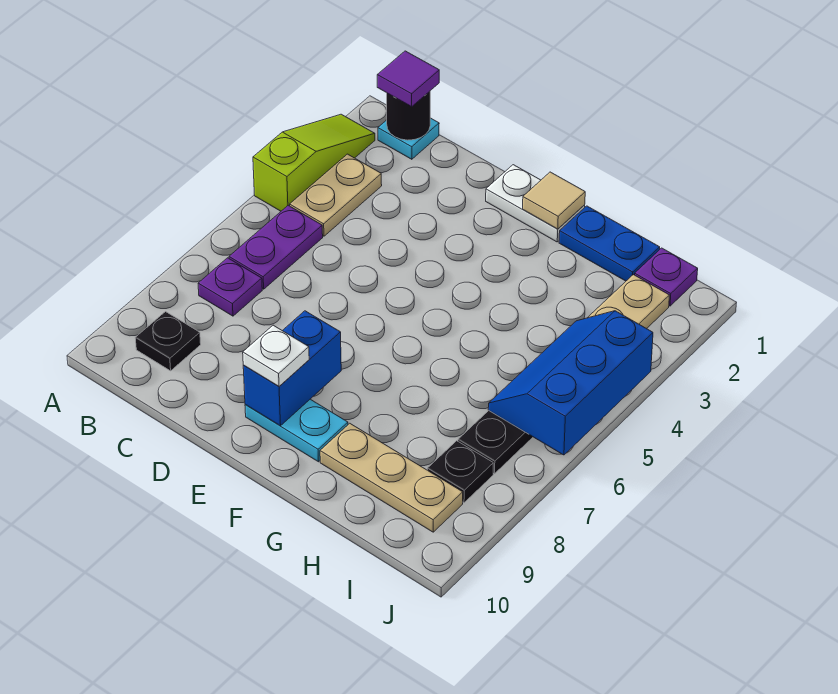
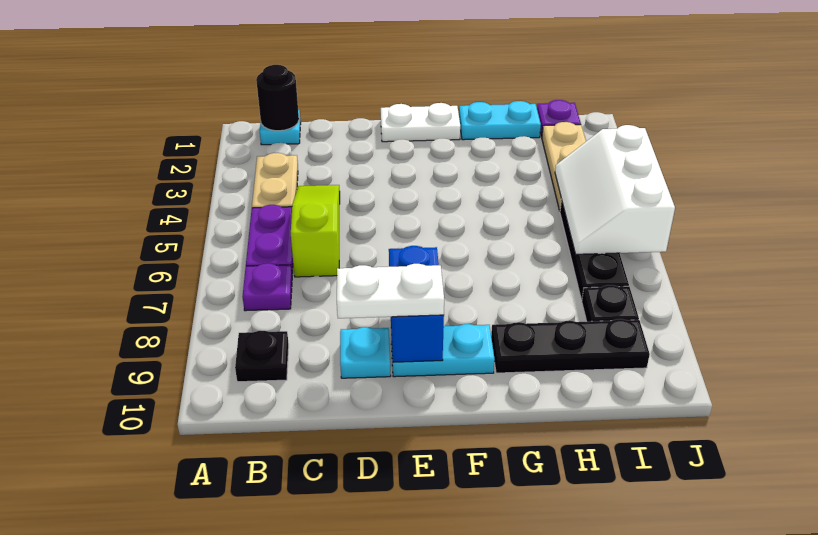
lime 1x3 slope [253,114,375,211] -> lime 1x3 slope moved to [291,185,340,277]
purple 1x1 tile [377,51,439,106] -> none
none -> cyan 1x1 plate [340,327,391,378]
white 1x1 plate [243,325,309,386] -> white 1x2 plate [337,264,444,318]
tan 1x1 tile [523,172,585,229] -> none
blue 1x2 plate [559,206,660,281] -> cyan 1x2 plate [459,101,541,140]
tan 1x3 plate [320,423,463,532] -> black 1x3 plate [491,319,650,373]
blue 2x3 slope [488,311,653,455] -> white 2x3 slope [555,125,675,254]

